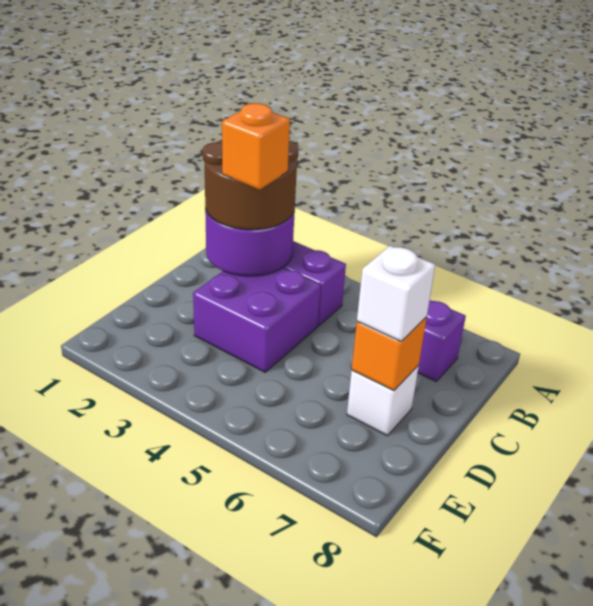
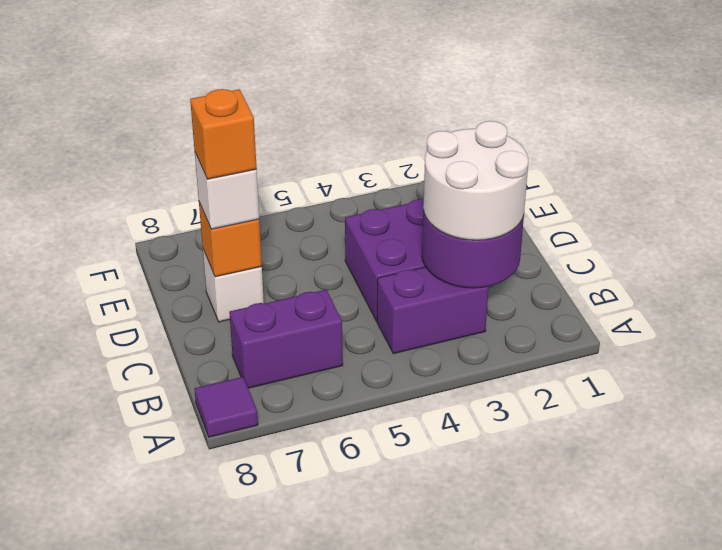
none -> purple 1x1 tile [195,377,258,437]
brown 2x2 round brick [203,140,299,230] -> white 2x2 round brick [423,121,528,240]
orange 1x1 brick [222,103,290,190] -> orange 1x1 brick moved to [190,89,257,179]

